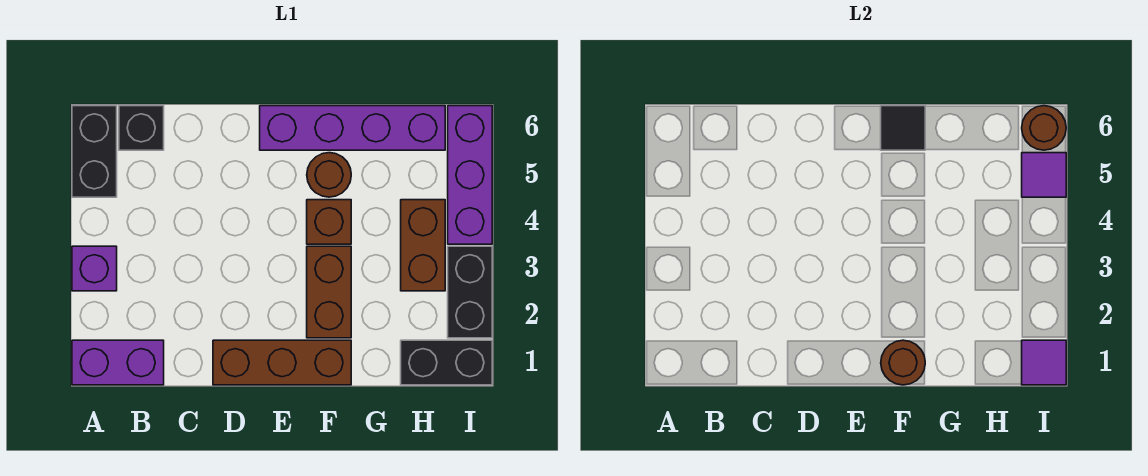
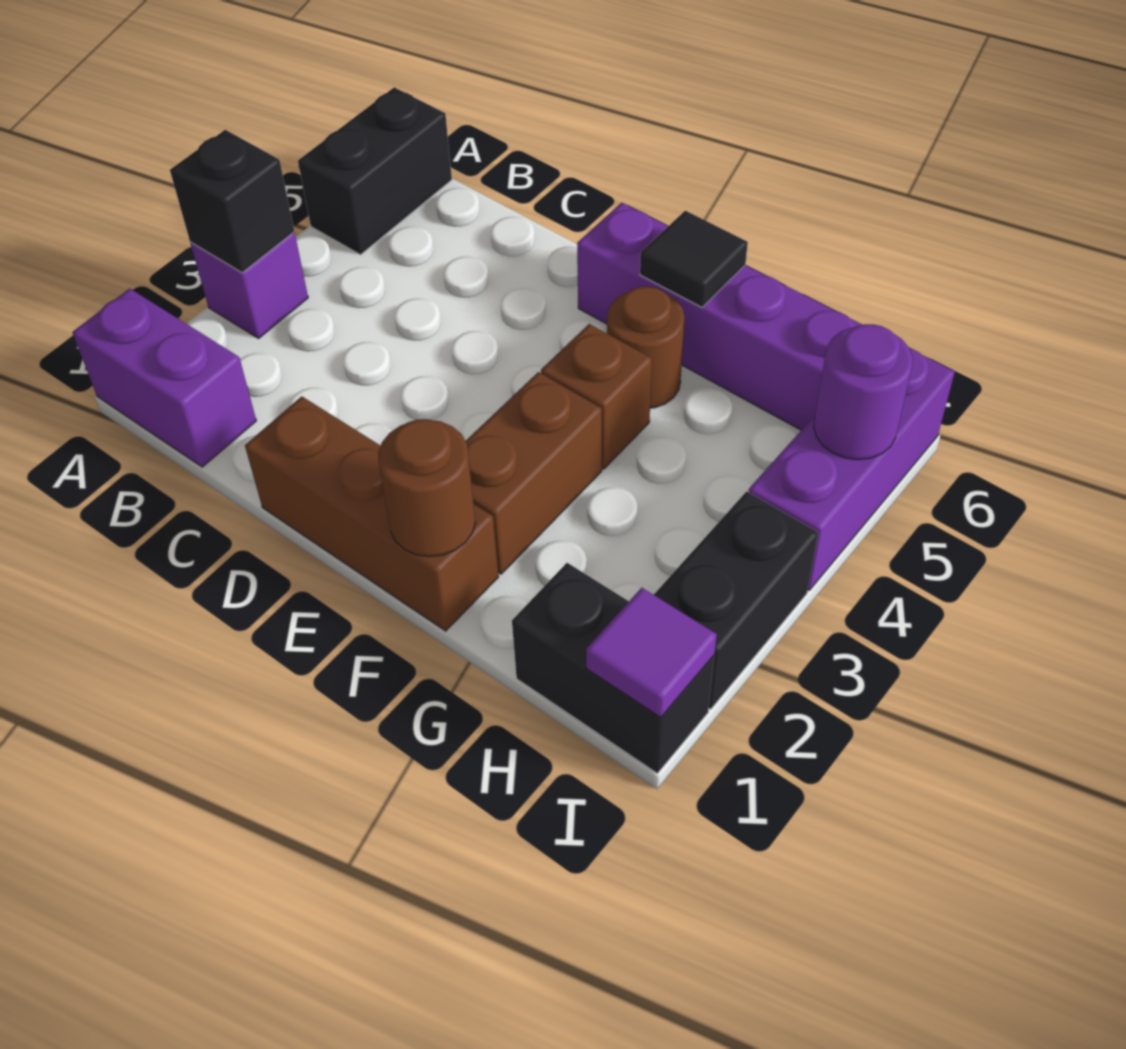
black 1x1 brick [119,106,164,150] -> black 1x1 brick moved to [170,130,294,273]
brown 1x2 brick [401,200,445,291] -> none
purple 1x1 tile [1022,153,1066,197] -> purple 1x1 round brick [814,324,913,460]
brown 1x1 round brick [1022,106,1066,150] -> none

